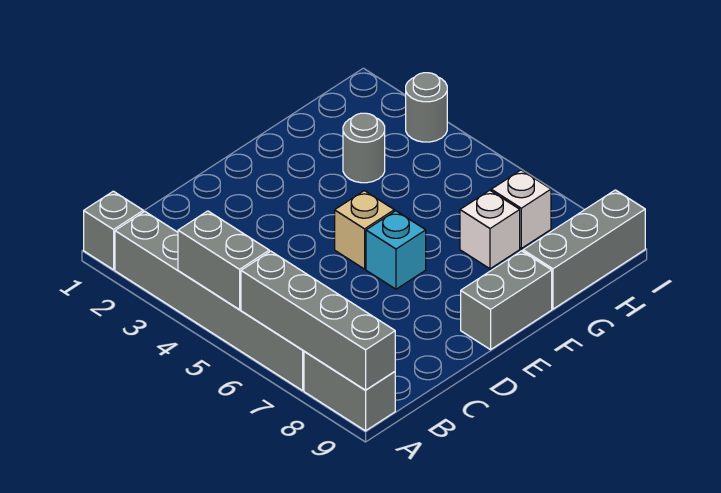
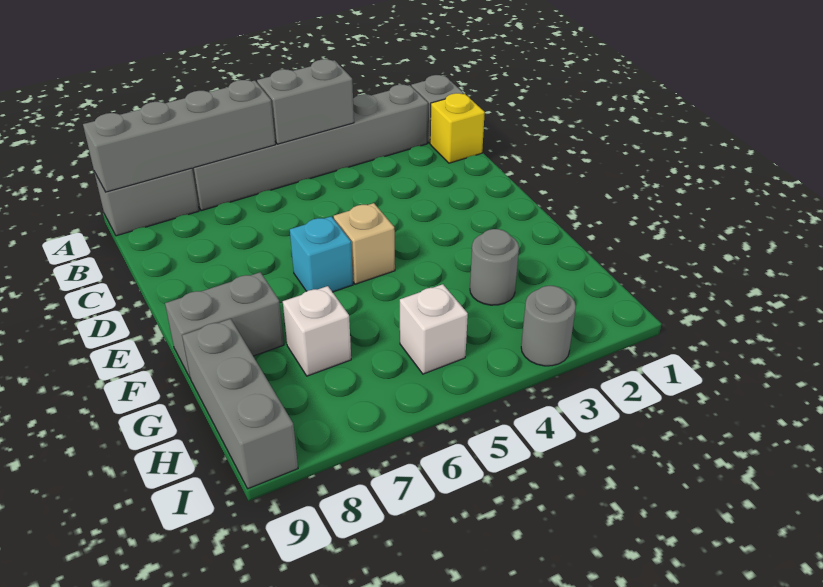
none -> yellow 1x1 brick [430,93,485,163]
grey 1x2 brick [461,251,552,350] -> grey 1x2 brick turned to [165,272,284,377]
white 1x1 brick [491,170,551,248] -> white 1x1 brick moved to [400,284,468,374]

